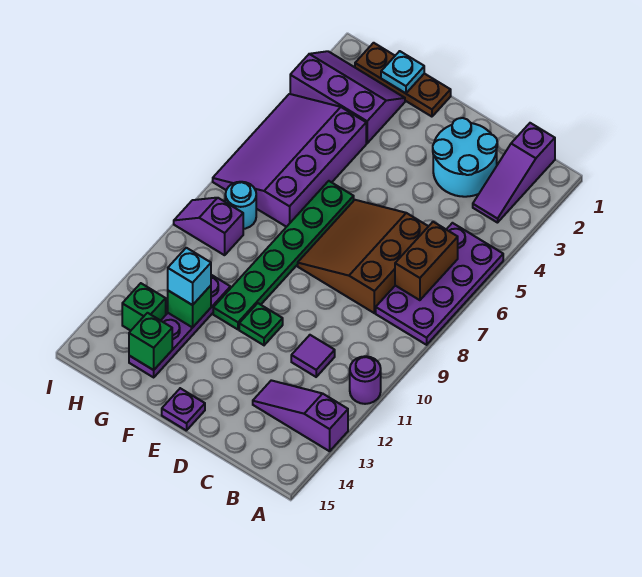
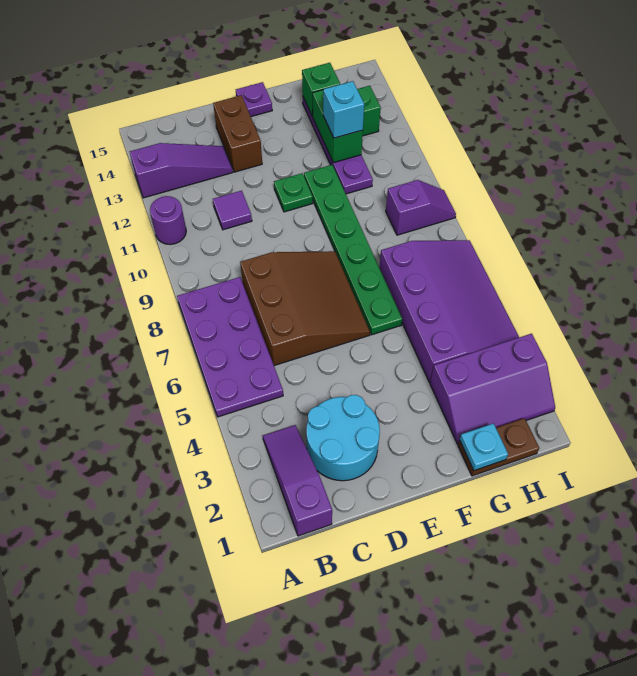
brown 1x2 brick [395,222,458,300] -> brown 1x2 brick moved to [213,95,262,172]
brown 1x3 plate [355,43,451,117] -> brown 1x2 plate [458,418,539,476]
green 1x1 brick [168,286,211,327] -> green 1x2 brick [312,90,363,163]
cyan 1x1 round brick [225,182,256,229] -> none

